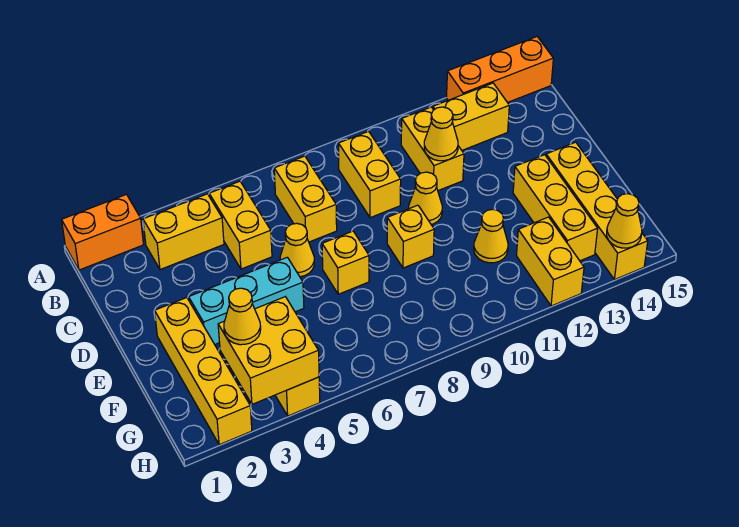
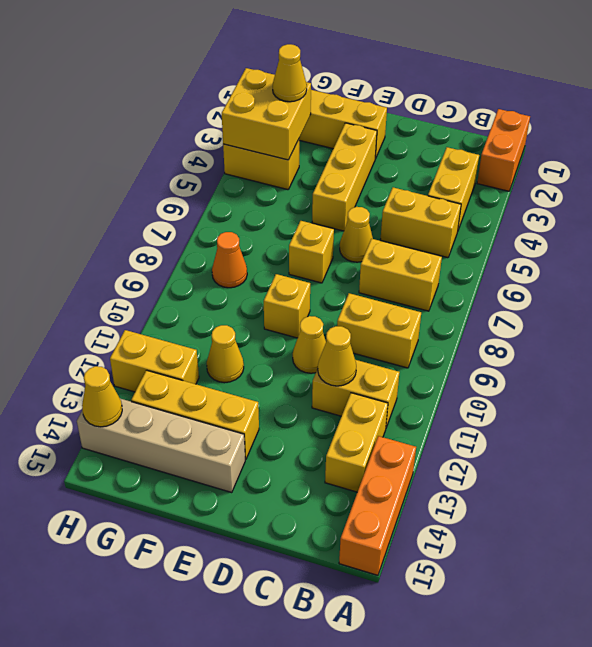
cyan 1x3 brick [189,257,304,344] -> yellow 1x3 brick [312,123,377,231]
yellow 1x4 brick [546,142,648,280] -> tan 1x4 brick [77,399,245,492]
none -> orange 1x1 cone [212,232,247,288]

